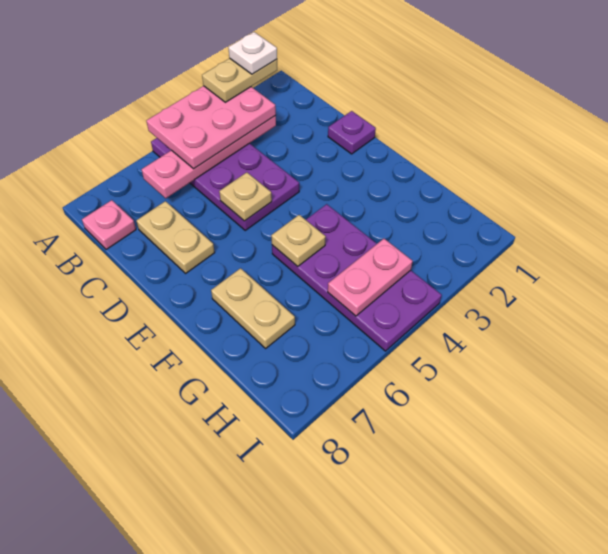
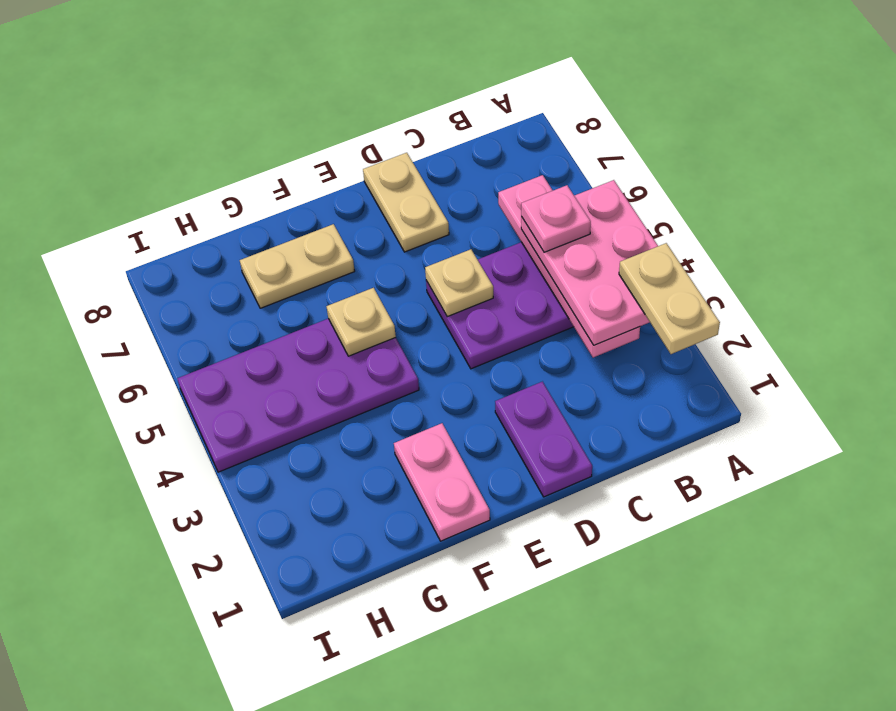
white 1x1 plate [228,32,277,74] -> none
pink 1x1 plate [82,200,136,250] -> pink 1x1 plate moved to [521,185,591,252]
tan 1x2 plate [136,201,215,273] -> tan 1x2 plate turned to [363,153,449,252]
purple 1x1 plate [328,111,376,154] -> purple 1x2 plate [495,382,592,497]
pink 1x2 plate [328,239,413,316] -> pink 1x2 plate moved to [394,423,490,541]

